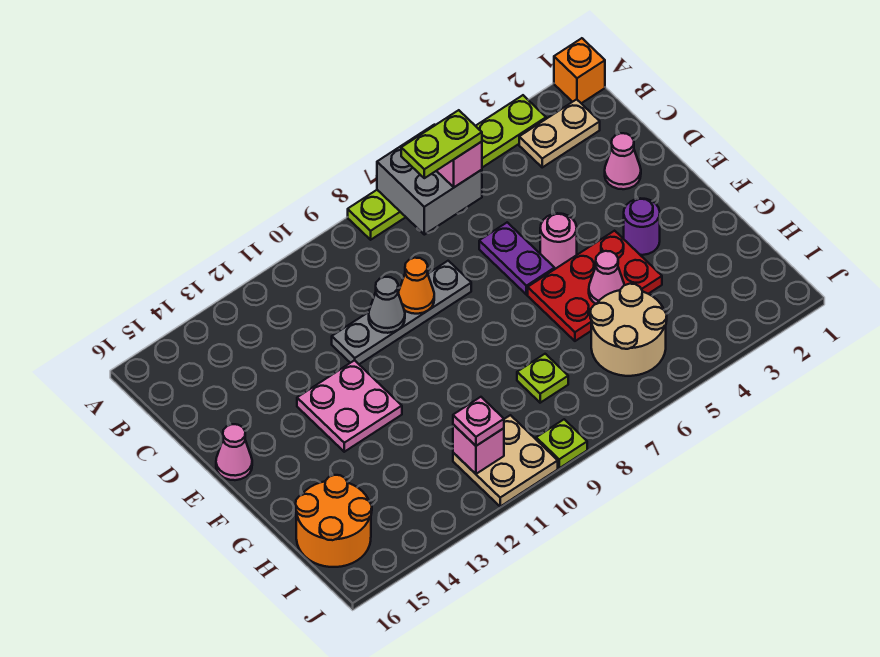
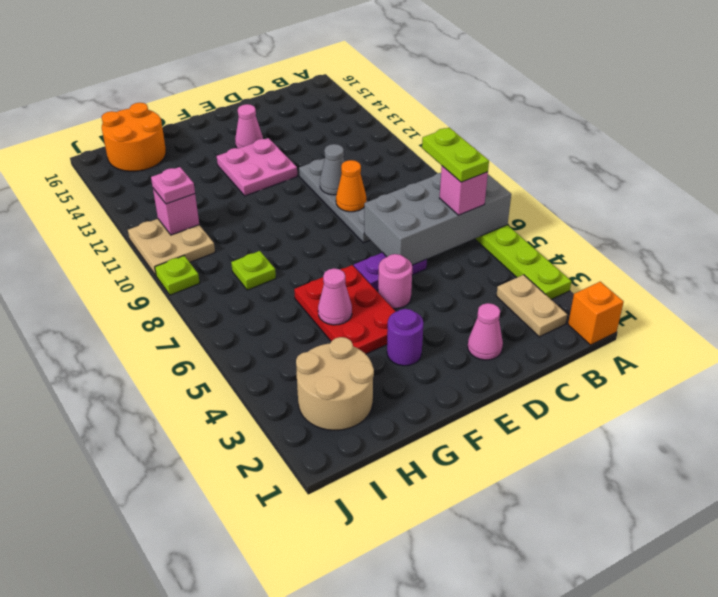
grey 2x2 brick [377,125,482,235] -> grey 2x4 brick [364,173,511,265]
pink 1x1 cone [216,424,252,480] -> pink 1x1 cone moved to [235,104,263,148]
tan 2x2 round brick [590,284,667,376] -> tan 2x2 round brick moved to [296,337,374,430]

